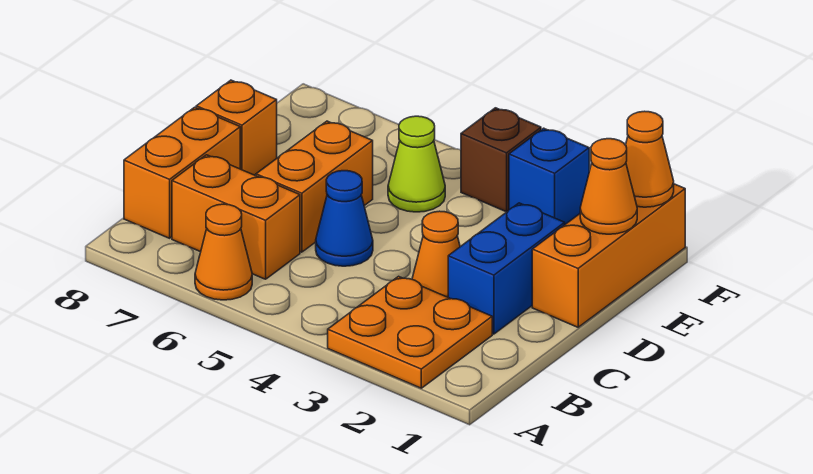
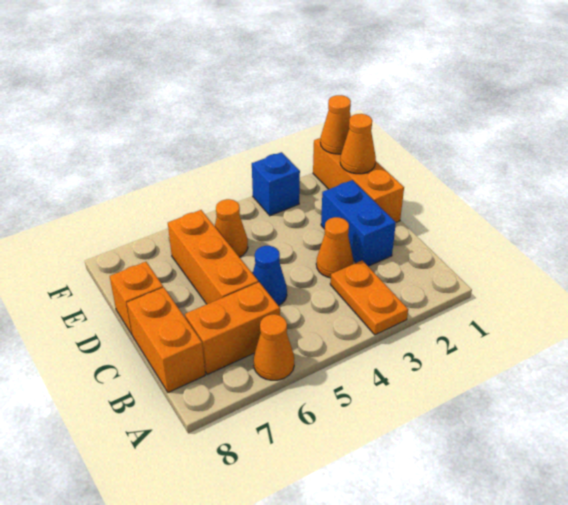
orange 2x2 plate [328,276,492,388] -> orange 1x2 plate [330,260,408,335]
orange 1x2 brick [256,121,373,252] -> orange 1x3 brick [168,210,258,304]
lime 1x1 cone [388,116,445,212] -> orange 1x1 cone [215,199,248,257]
brown 1x1 brick [461,108,541,212] -> none

